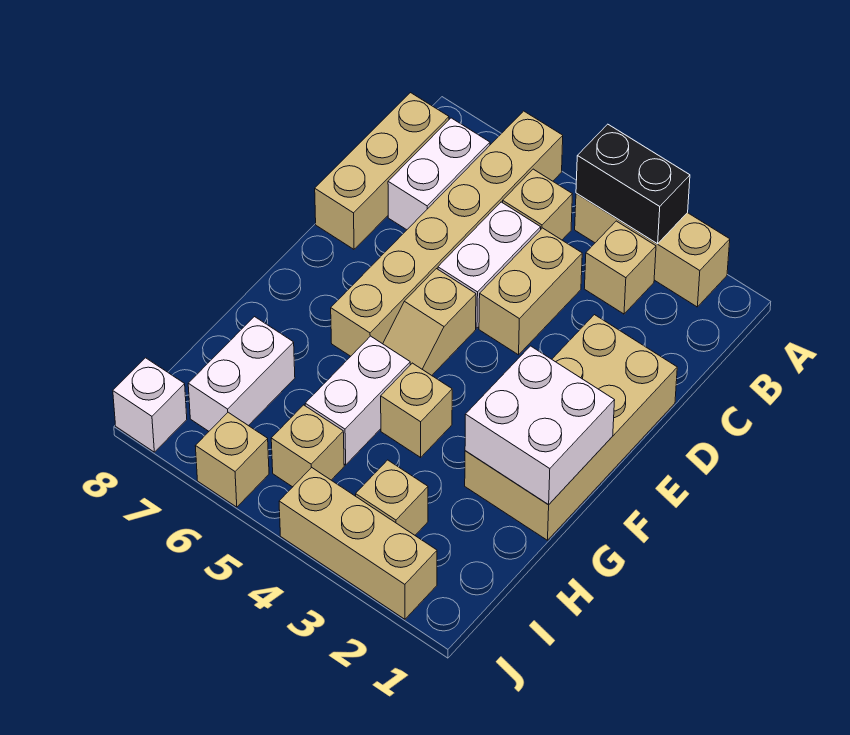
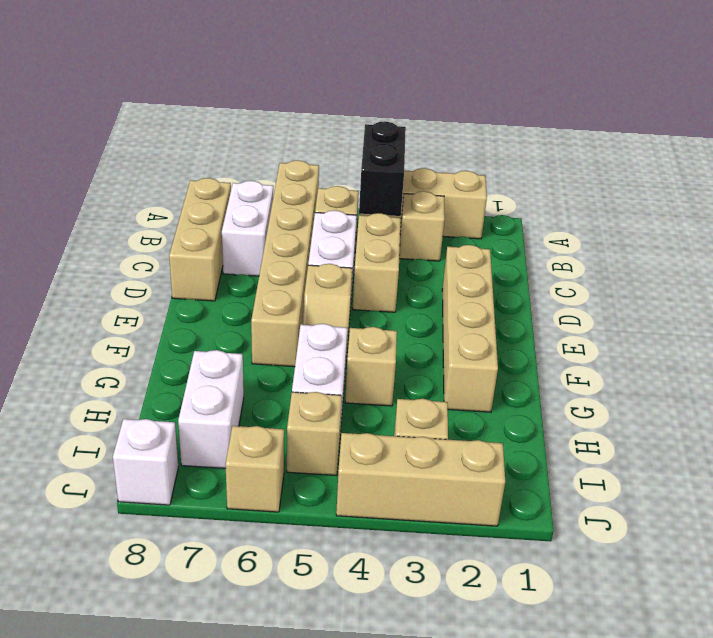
black 1x2 brick [576,124,690,244] -> black 1x2 brick turned to [359,121,406,216]
tan 2x4 brick [465,315,677,540] -> tan 1x4 brick [442,245,498,412]
white 2x2 brick [465,346,615,505] -> none

